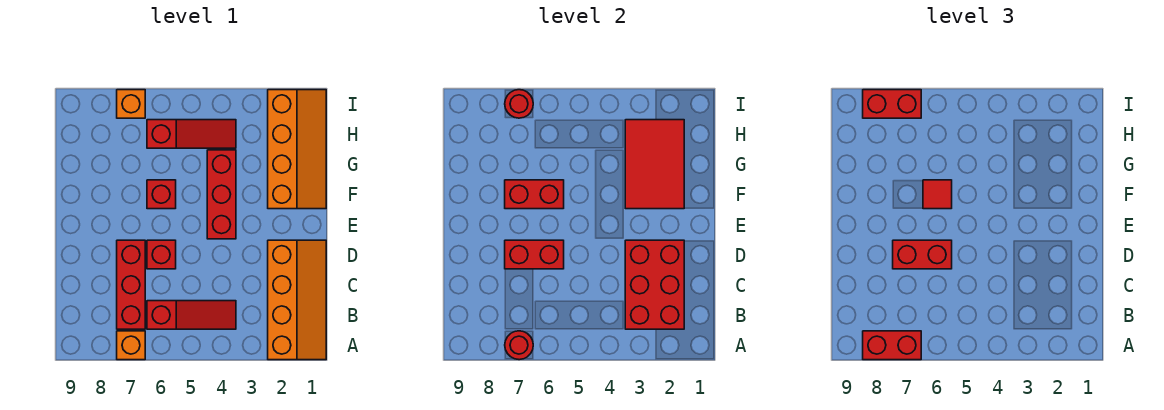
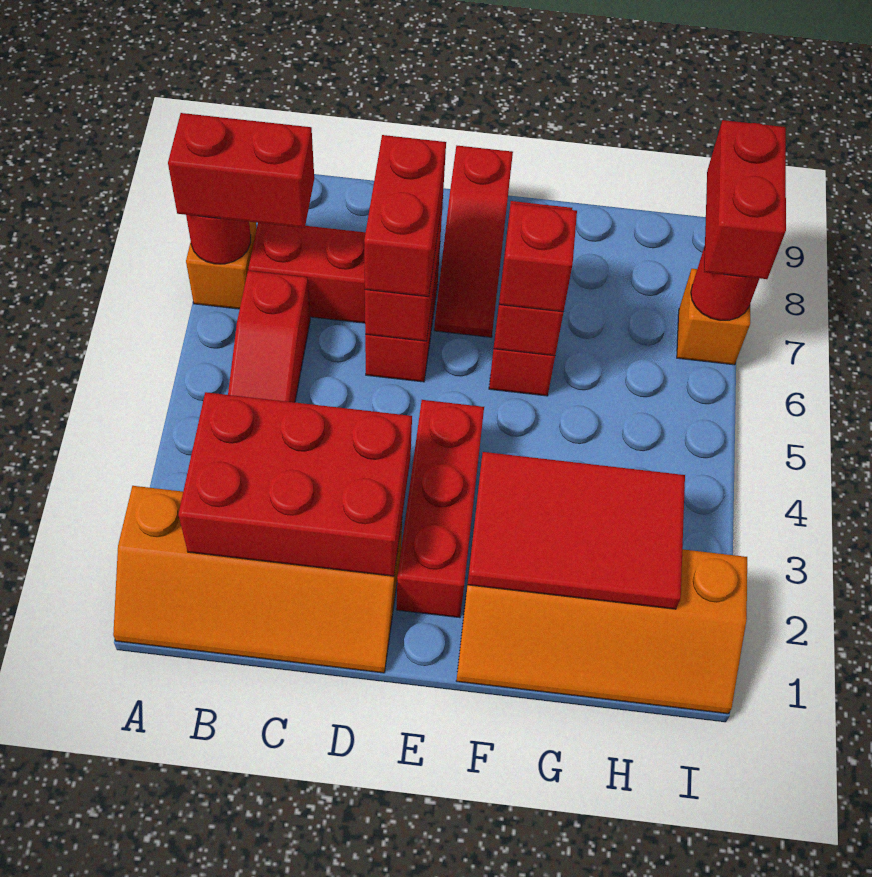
red 1x2 brick [863,331,921,360] -> red 1x2 brick turned to [168,113,314,228]
red 1x3 brick [207,150,236,239] -> red 1x3 brick turned to [396,400,484,618]
red 1x1 tile [923,180,952,209] -> red 1x1 brick [499,203,577,312]
red 1x3 slope [147,120,236,148] -> red 1x3 slope moved to [434,146,513,337]

